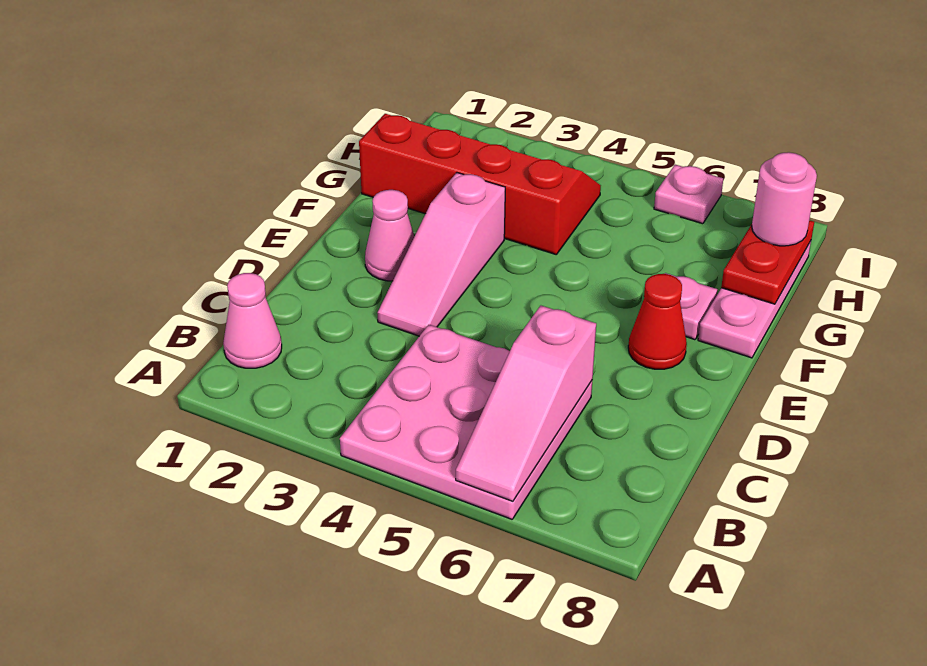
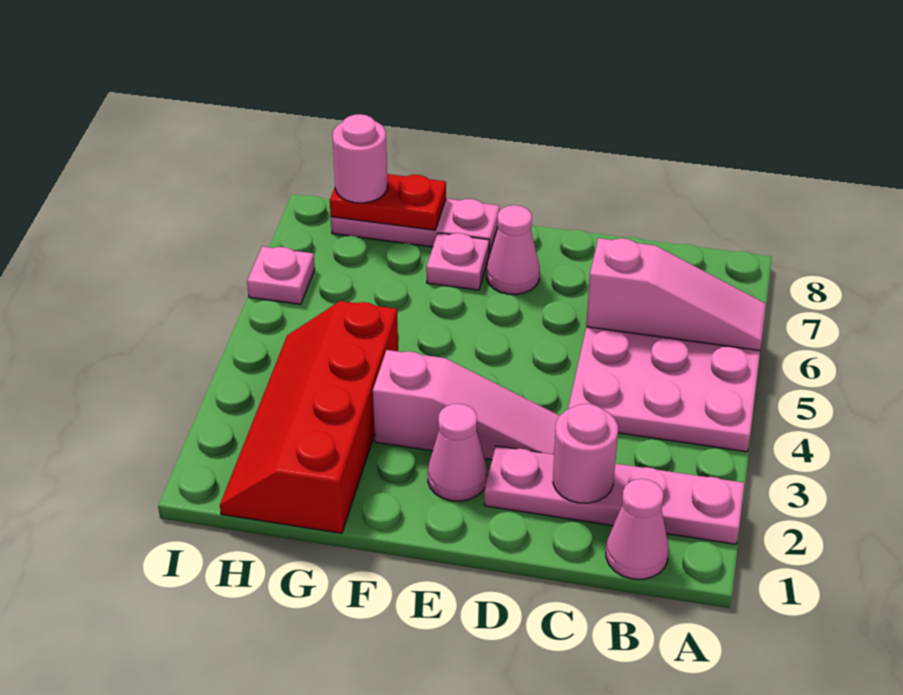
none -> pink 1x4 plate [484,446,744,544]
none -> pink 1x1 round brick [553,404,618,503]
red 1x1 cone [628,274,687,369] -> pink 1x1 cone [487,205,540,294]

